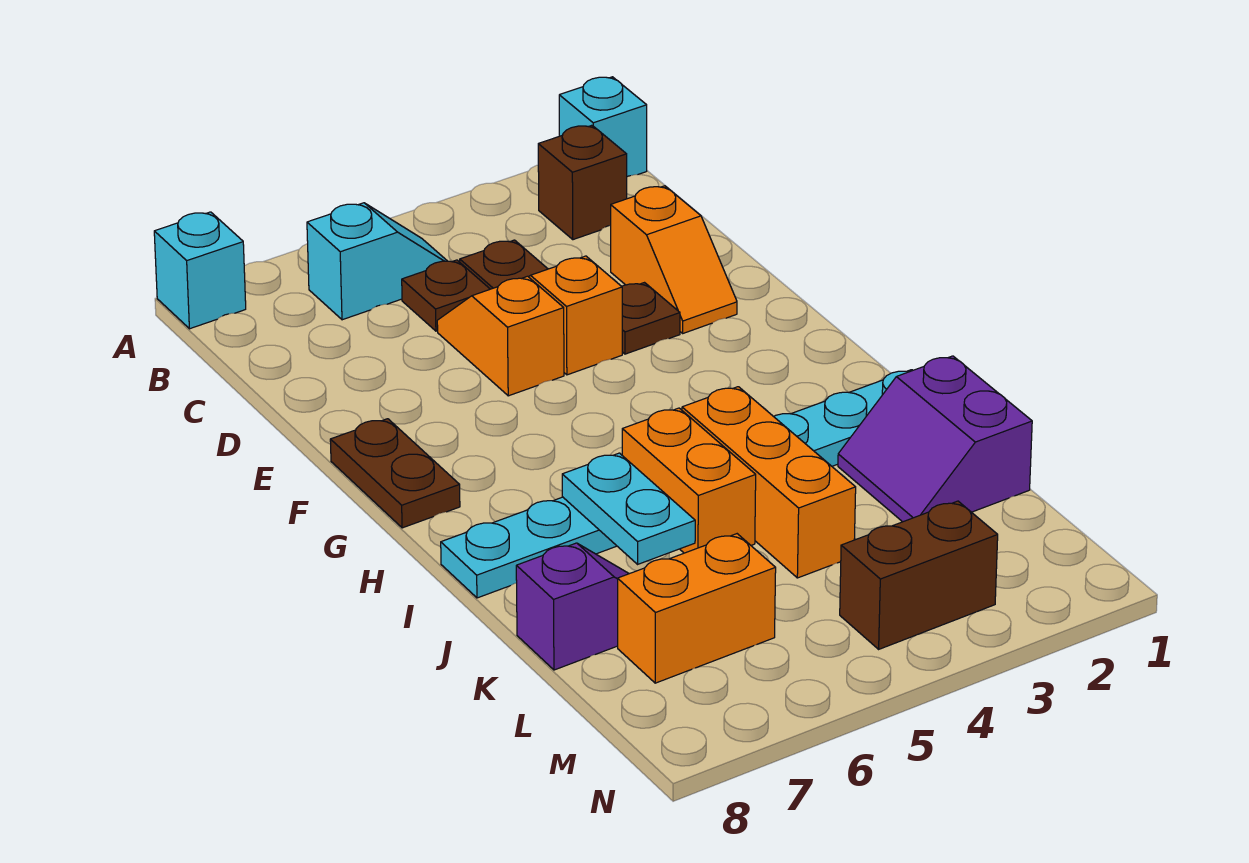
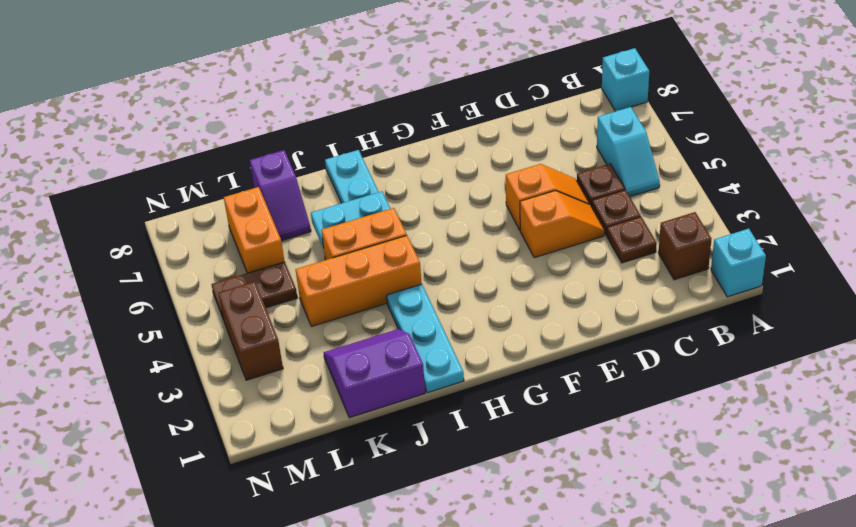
orange 1x2 slope [611,186,737,333] -> none
brown 1x1 plate [622,283,680,354] -> brown 1x1 plate moved to [607,217,657,263]
brown 1x2 plate [330,419,460,528] -> brown 1x2 plate moved to [211,262,297,320]

